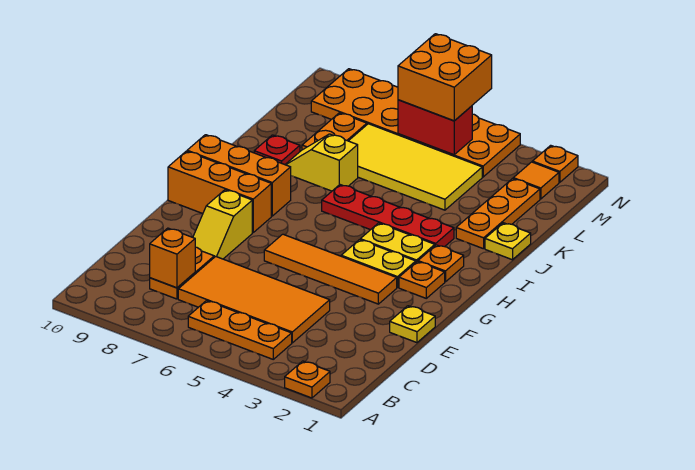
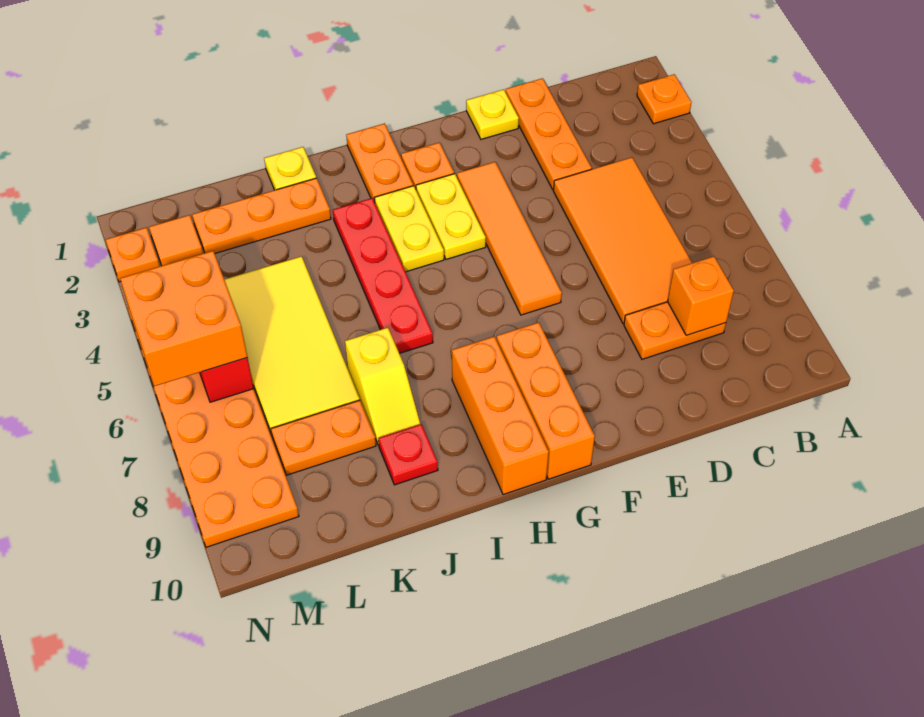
orange 1x3 plate [188,301,292,359] -> orange 1x3 plate moved to [506,78,592,190]
yellow 1x2 slope [193,190,252,259] -> none
orange 1x1 plate [418,245,464,282] -> orange 1x2 plate [346,123,413,202]

